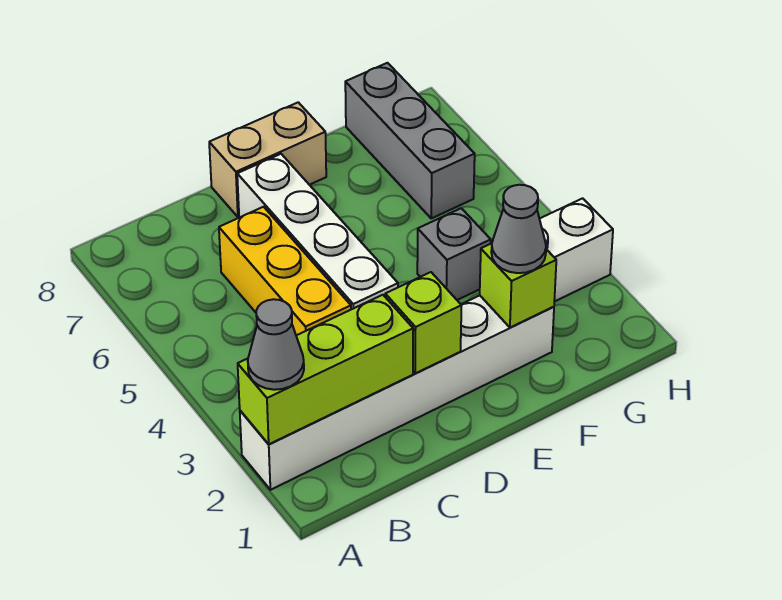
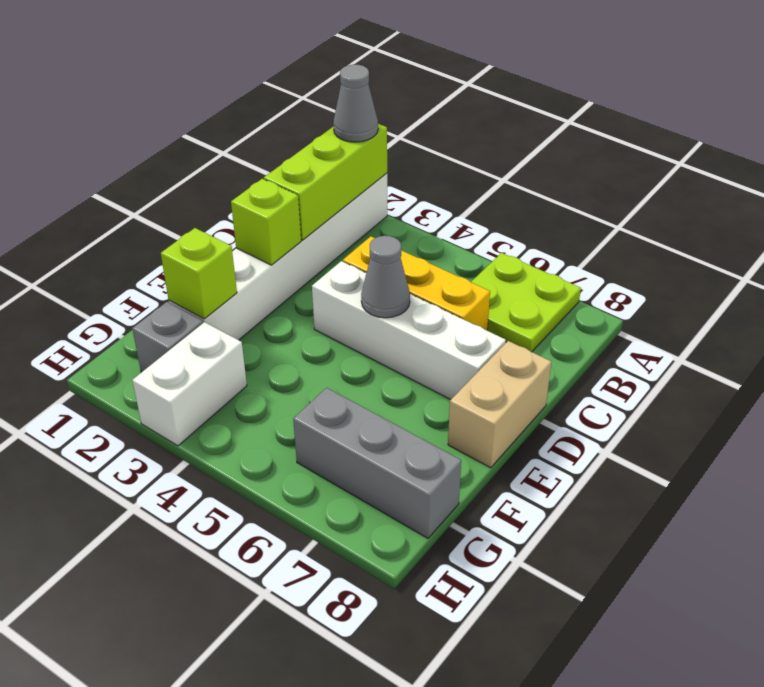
none -> lime 2x2 plate [471,253,581,352]
grey 1x1 cone [491,185,546,273] -> grey 1x1 cone moved to [361,236,410,318]
grey 1x1 brick [417,208,491,300] -> grey 1x1 brick moved to [132,302,203,372]

